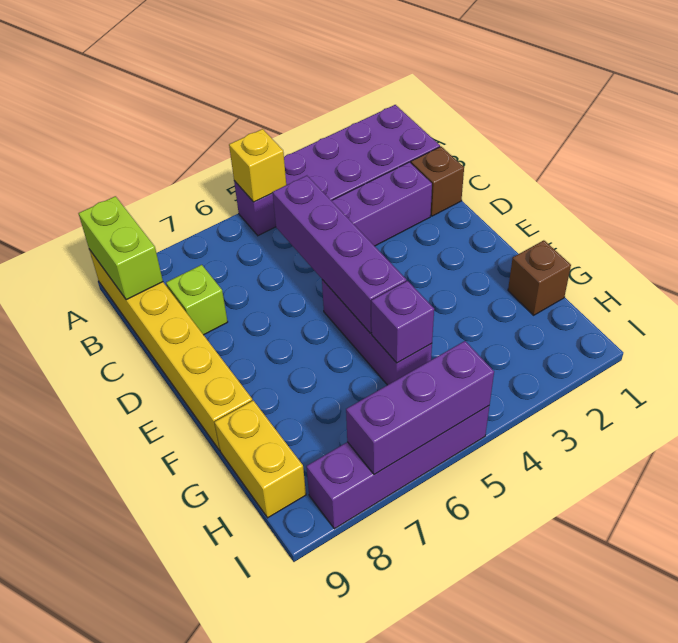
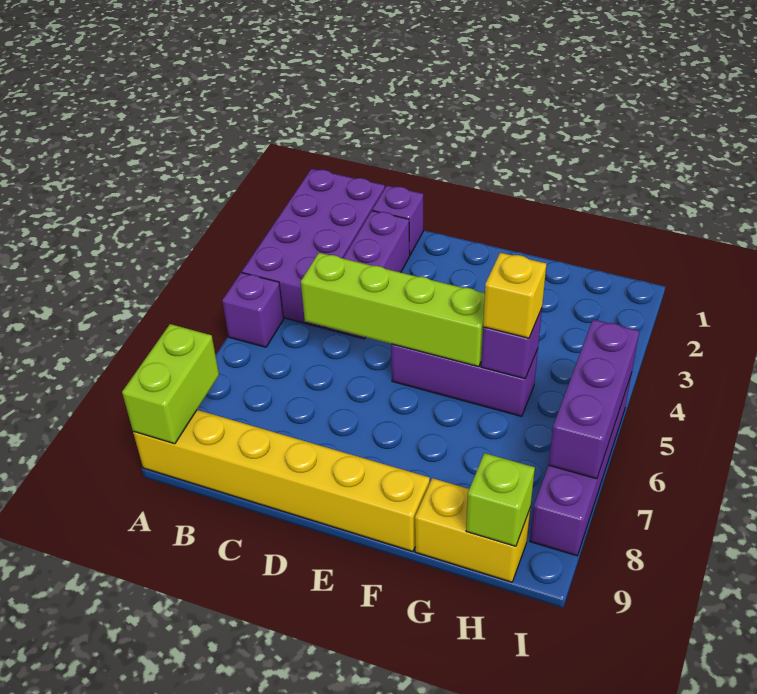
yellow 1x1 brick [229,129,286,202] -> yellow 1x1 brick moved to [483,253,546,338]
lime 1x2 brick [78,196,163,300] -> lime 1x2 brick turned to [122,324,219,444]
brown 1x1 brick [411,147,464,216] -> purple 1x1 brick [372,186,423,255]
purple 1x4 brick [273,176,406,333] -> lime 1x4 brick [301,253,485,367]
lime 1x1 brick [166,265,228,335] -> lime 1x1 brick moved to [466,453,535,546]
brown 1x1 brick [508,240,571,315] -> none

